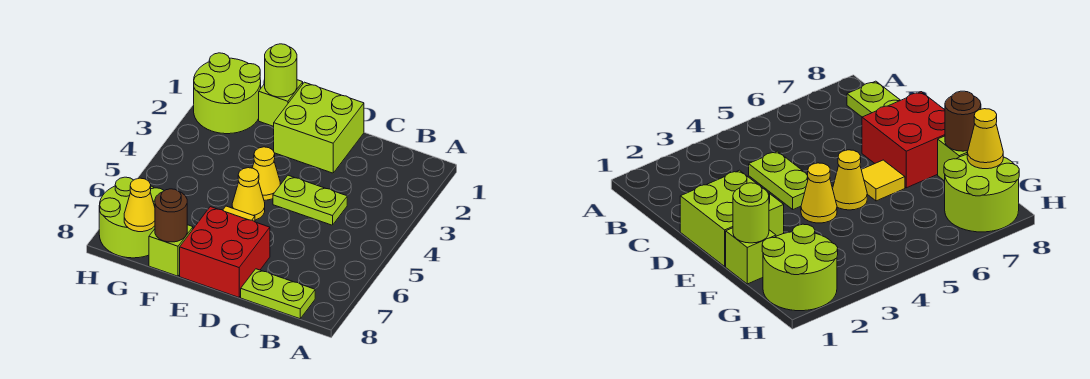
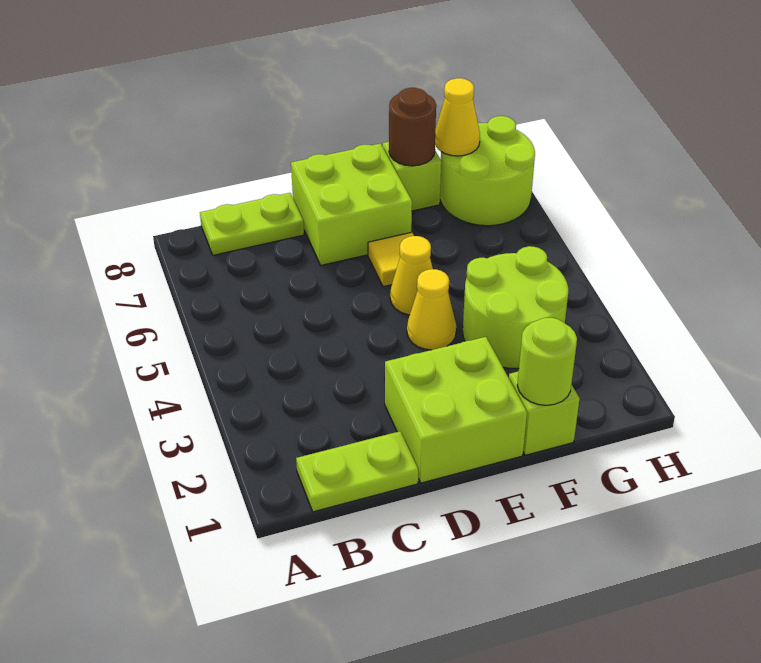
lime 1x2 plate [273,175,347,225] -> lime 1x2 plate moved to [296,431,418,512]
red 2x2 brick [180,207,270,297] -> lime 2x2 brick [291,143,412,265]
lime 2x2 round brick [194,53,261,134] -> lime 2x2 round brick moved to [463,246,568,369]

